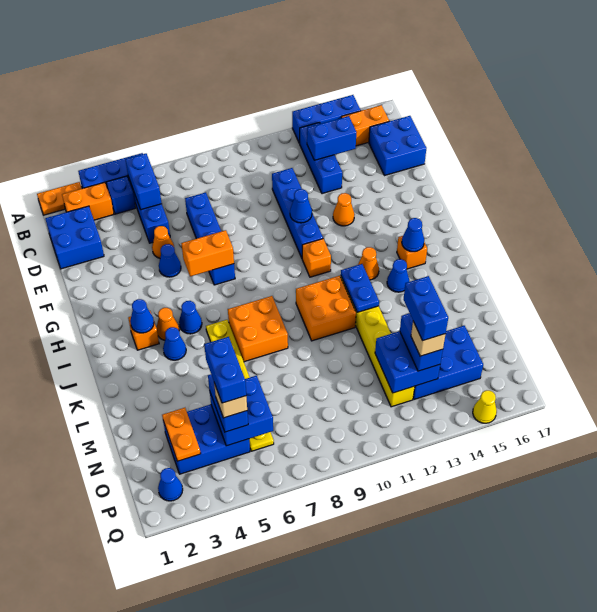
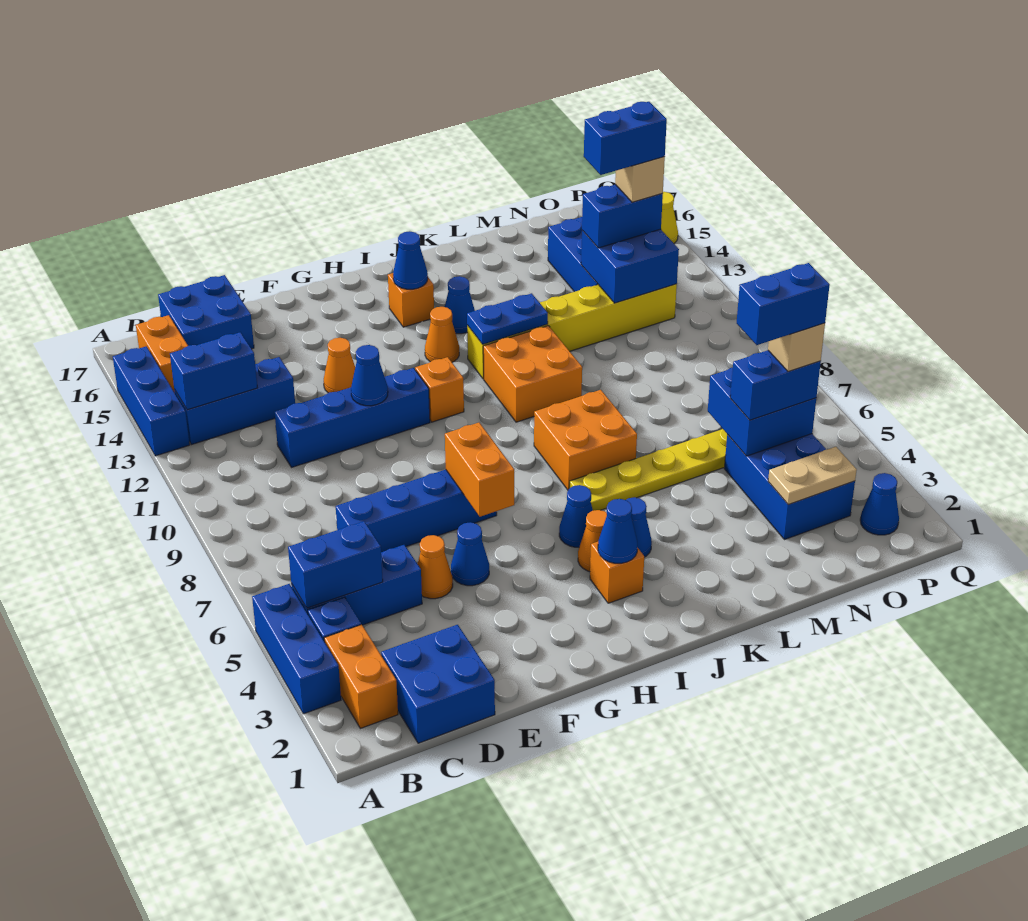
orange 1x2 plate [37,182,82,215] -> none
blue 1x2 brick [307,116,356,160] -> blue 1x2 brick turned to [170,332,257,410]
orange 1x2 plate [162,408,201,461] -> tan 1x2 plate [768,447,857,505]

